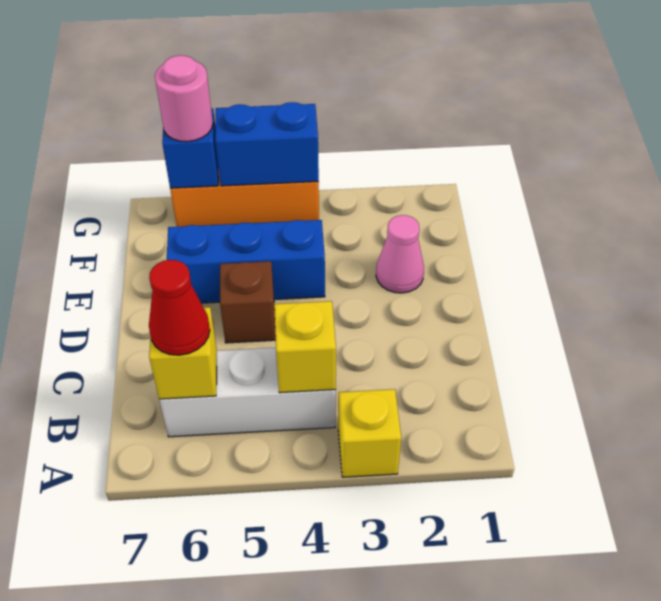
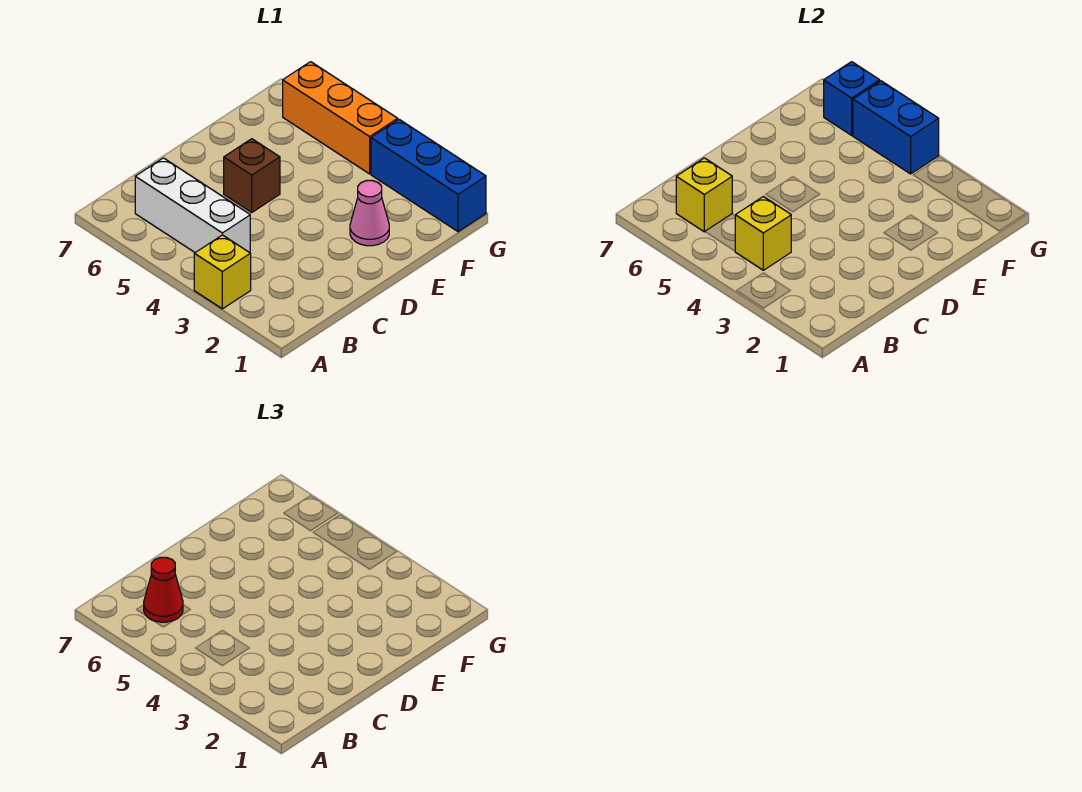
blue 1x3 brick [167,220,325,303] -> blue 1x3 brick moved to [371,119,486,232]
pink 1x1 round brick [155,55,213,142] -> none

